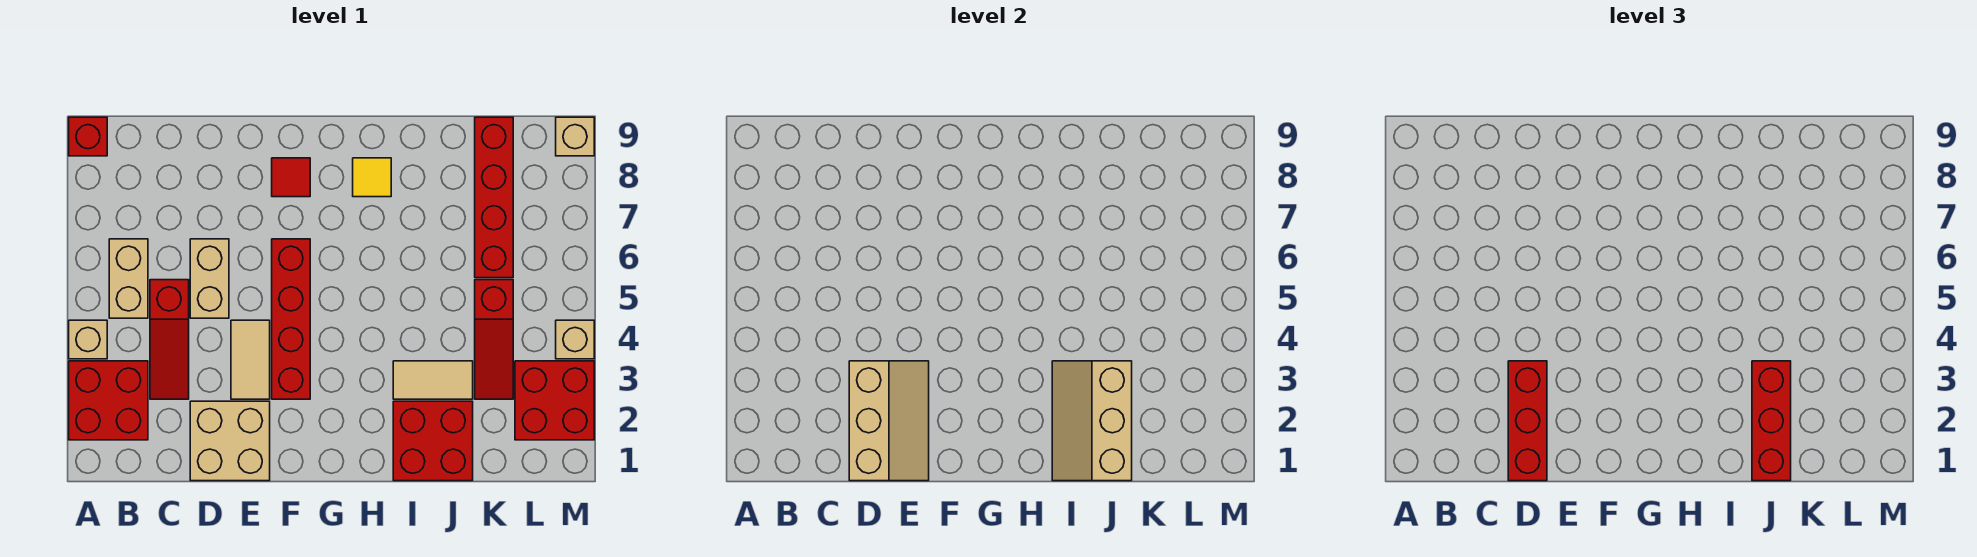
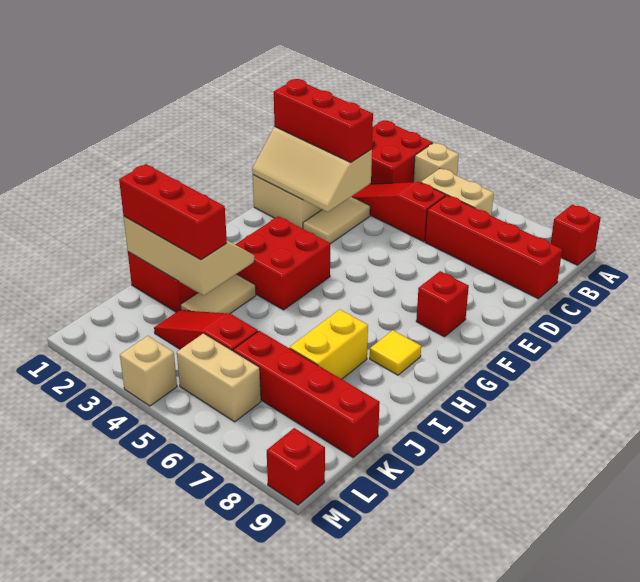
tan 1x2 brick [190,239,229,318] -> tan 1x2 brick moved to [177,333,261,422]
tan 1x2 tile [231,320,270,399] -> tan 1x2 tile turned to [303,197,370,244]
red 1x4 brick [272,239,310,399] -> red 1x4 brick moved to [425,195,562,299]
red 1x1 tile [272,158,310,197] -> red 1x1 brick [416,271,469,337]
none -> yellow 1x2 brick [290,309,368,379]
red 2x2 brick [515,361,594,440] -> red 2x2 brick moved to [235,216,330,310]
tan 1x1 brick [556,117,594,156] -> red 1x1 brick [267,428,325,505]

